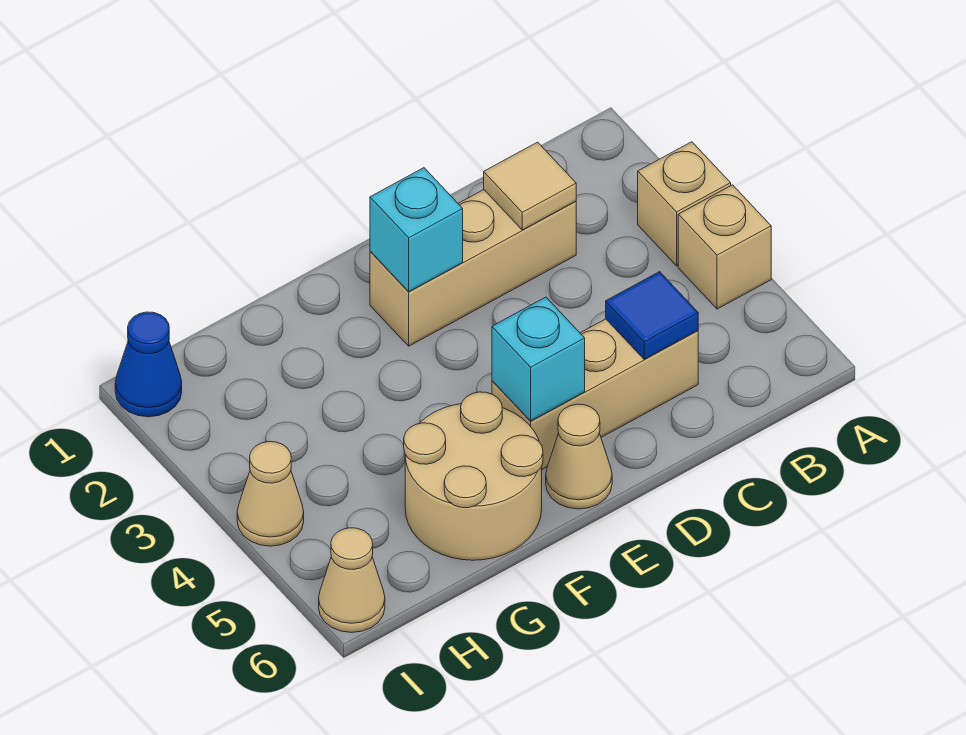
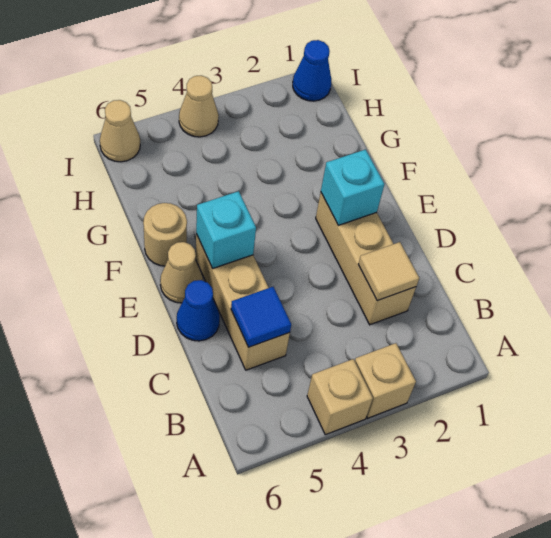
none -> blue 1x1 cone [177,280,220,341]
tan 2x2 round brick [404,392,543,560] -> tan 1x1 round brick [143,203,187,266]

